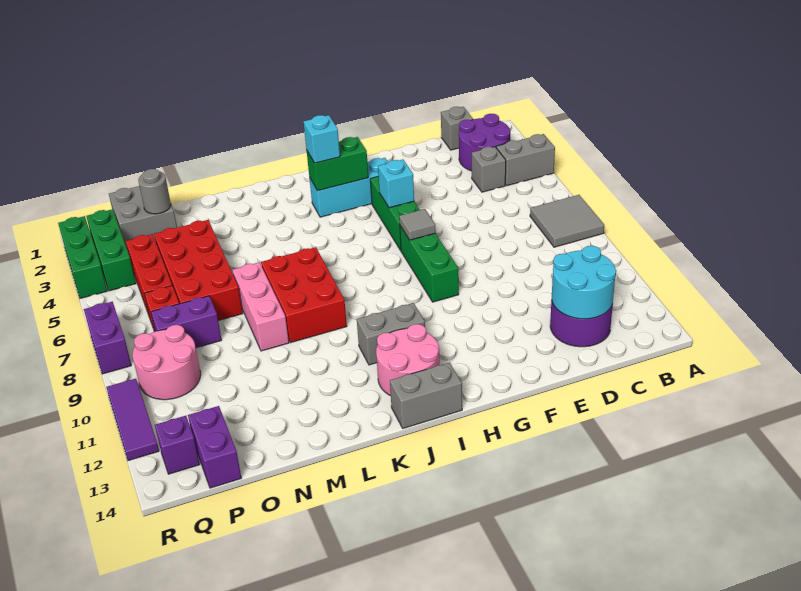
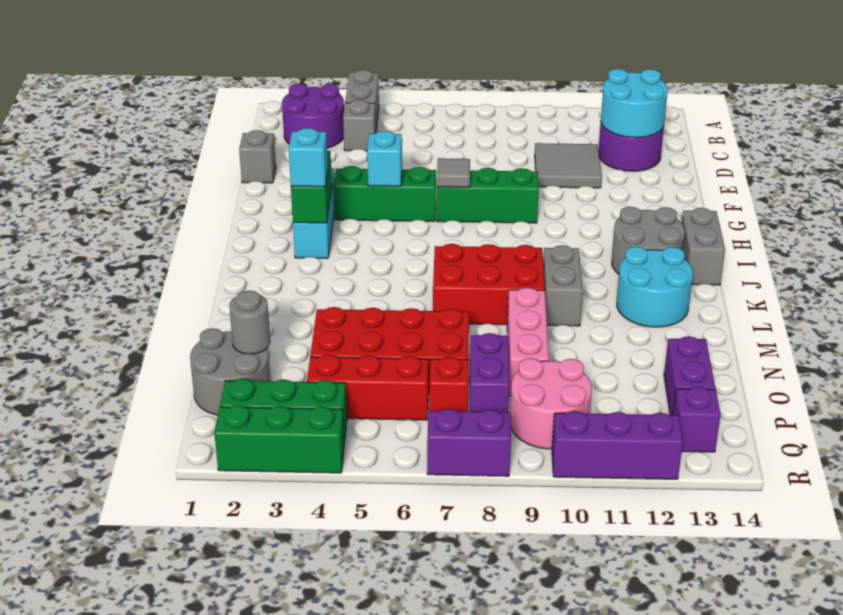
grey 2x2 tile [530,195,604,247] -> grey 2x2 tile moved to [535,143,602,188]
grey 1x1 brick [441,107,473,150] -> grey 1x1 brick moved to [239,130,276,183]
grey 1x2 brick [357,303,425,365] -> grey 1x2 brick moved to [543,245,583,326]
pink 2x2 round brick [376,324,440,396] -> grey 2x2 round brick [612,207,685,274]
none -> cyan 2x2 round brick [617,247,693,327]
pink 1x3 brick [233,262,289,351] -> pink 1x3 brick turned to [507,288,549,396]
grey 2x2 brick [109,186,177,248] -> grey 2x2 round brick [190,328,271,415]
purple 1x2 brick [188,406,241,488] -> purple 1x2 brick turned to [664,336,715,415]
purple 1x3 tile [106,379,159,461] -> purple 1x3 brick [552,411,683,479]

